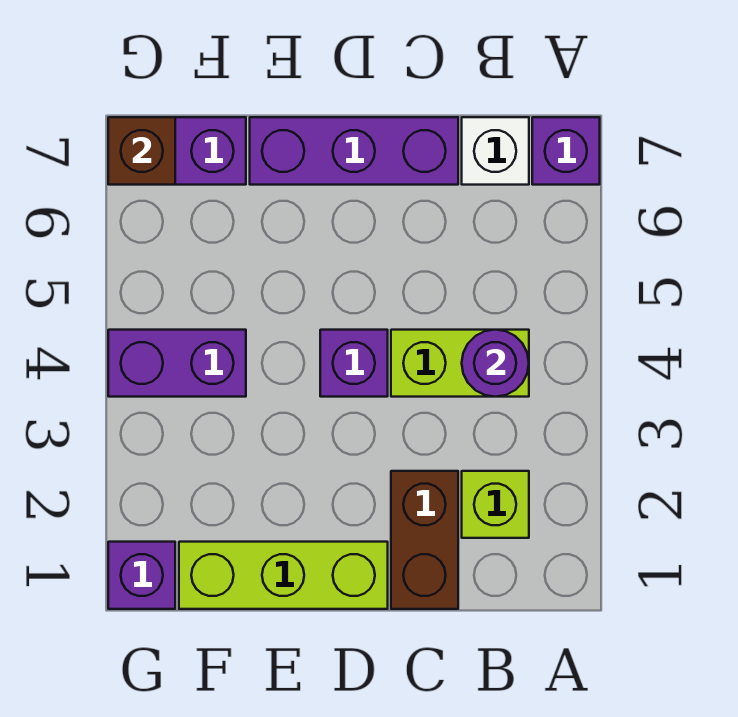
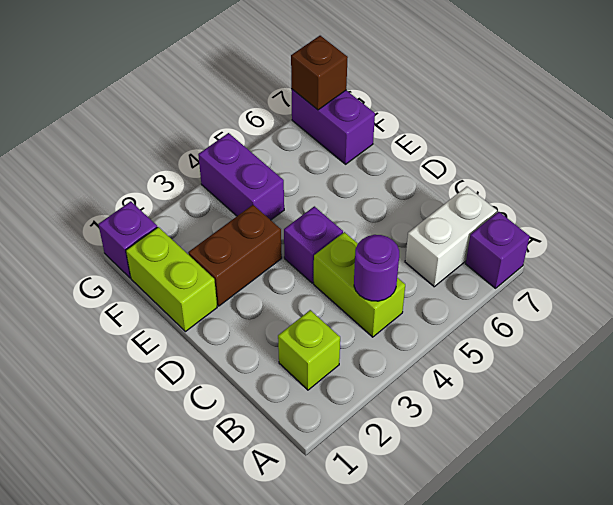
white 1x1 brick [462,117,529,185] -> white 1x2 brick [405,187,497,287]
brown 1x2 brick [391,471,458,609] -> brown 1x2 brick moved to [188,205,282,306]
purple 1x3 brick [250,117,458,185] -> none
lime 1x3 brick [179,542,388,609] -> lime 1x2 brick [126,227,217,332]

